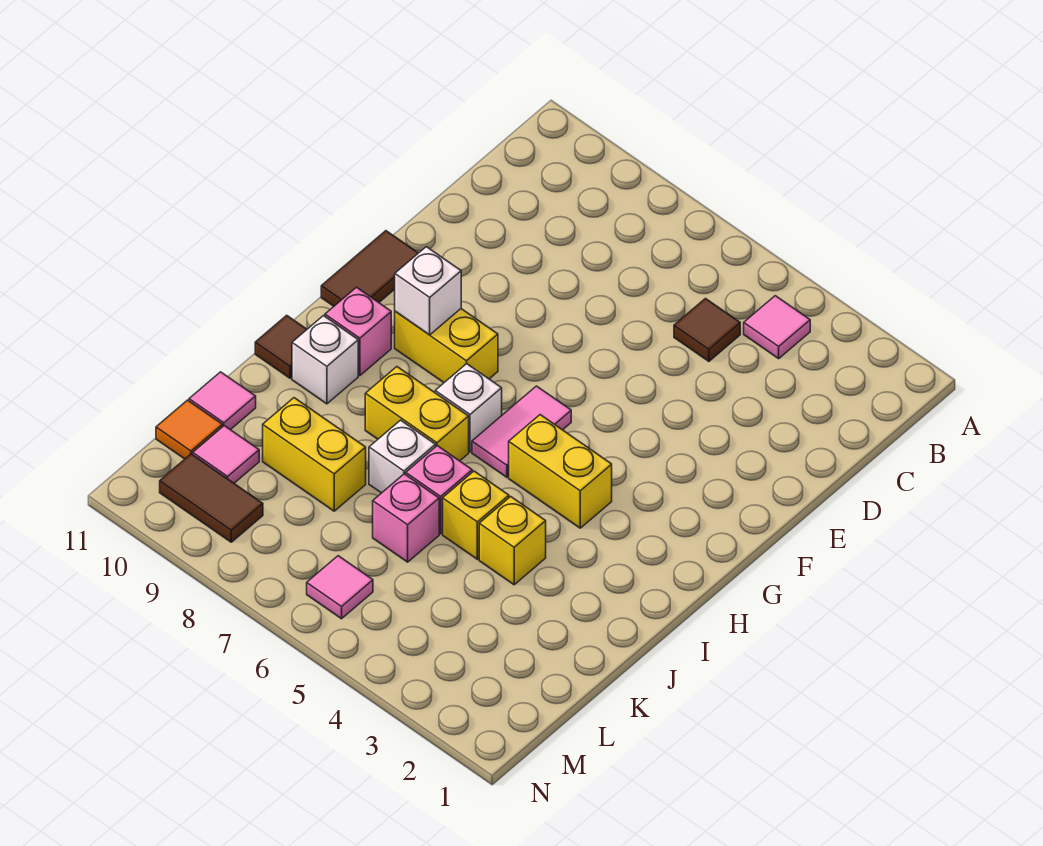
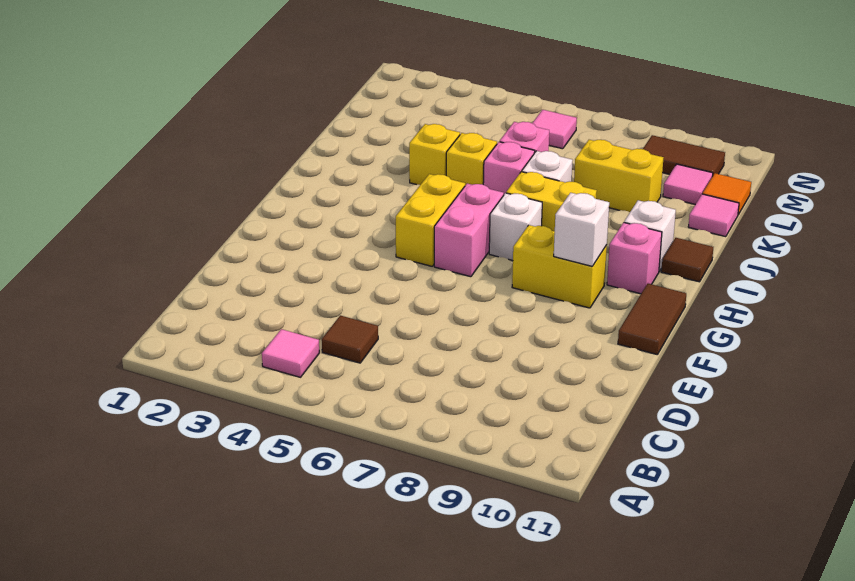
pink 1x2 tile [472,386,571,477] -> pink 1x2 brick [434,184,504,277]
yellow 1x2 brick [509,415,612,528] -> yellow 1x2 brick turned to [396,174,465,266]

